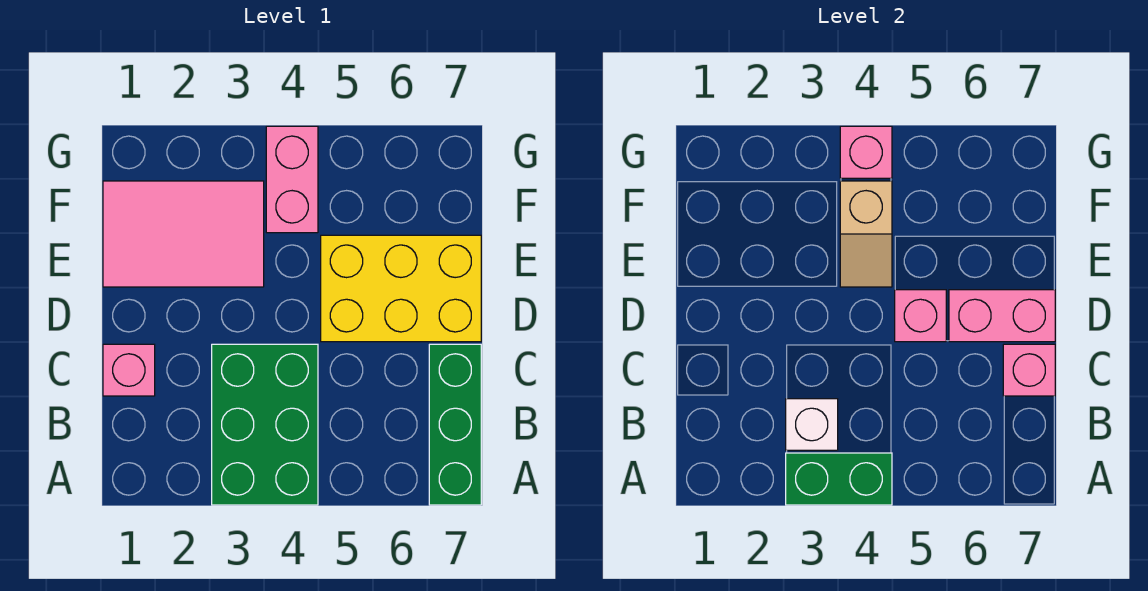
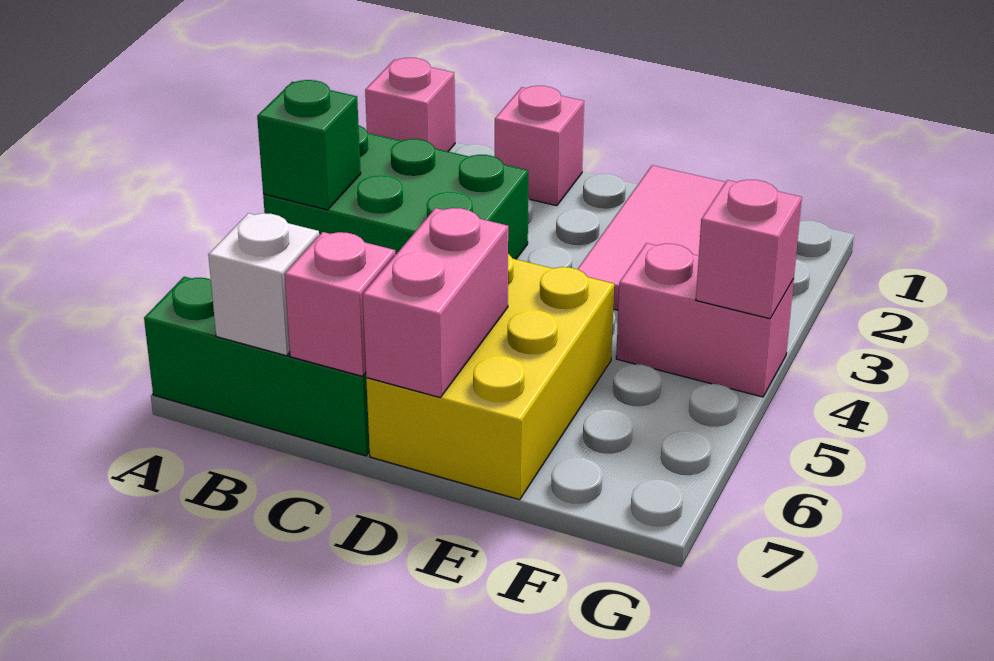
green 1x2 brick [786,453,892,505] -> green 1x1 brick [257,80,361,210]
white 1x1 brick [786,399,838,450] -> white 1x1 brick moved to [208,213,319,356]
pink 1x1 brick [895,290,946,342] -> pink 1x1 brick moved to [365,58,455,151]
tan 1x2 slope [840,181,892,287] -> none

